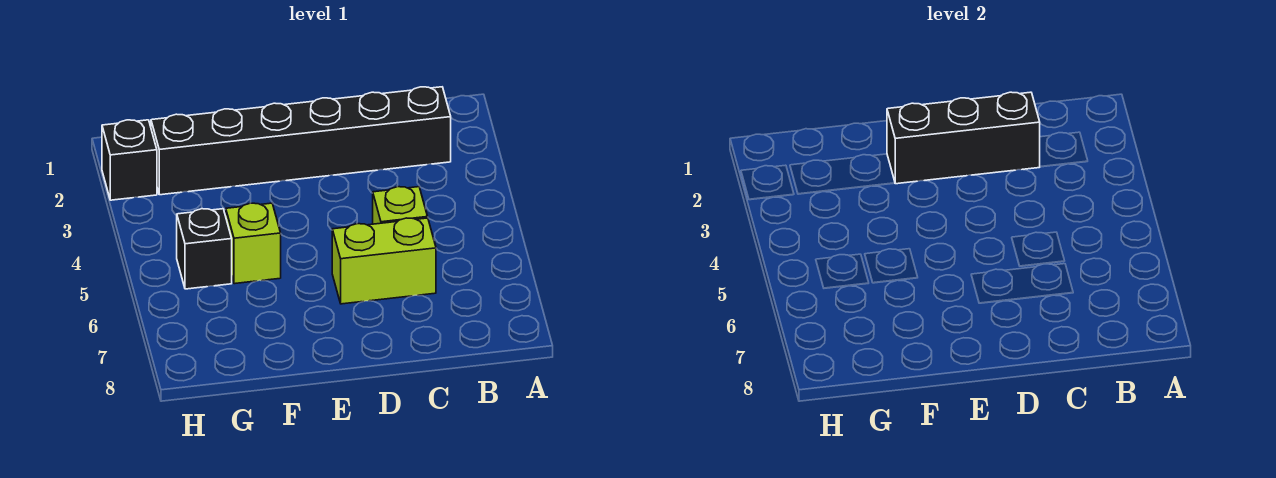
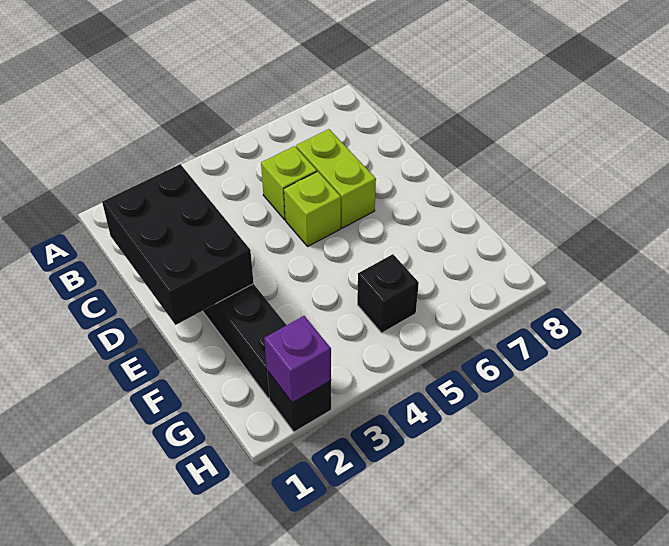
black 1x3 brick [887,92,1040,184] -> black 2x3 brick [102,164,254,325]
lime 1x1 brick [226,203,281,284] -> lime 1x1 brick moved to [284,172,341,247]
none -> purple 1x1 brick [264,316,331,403]

